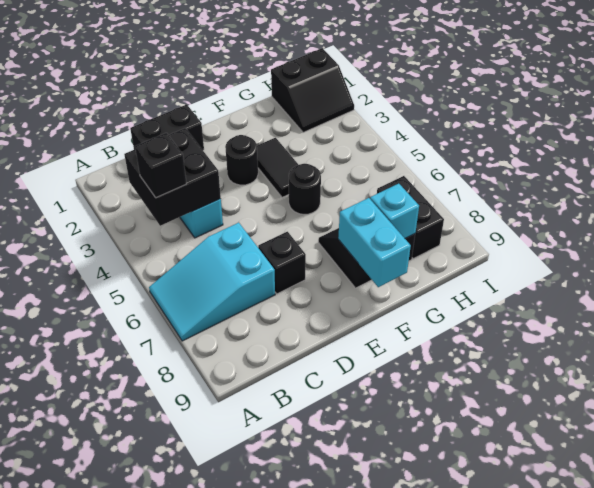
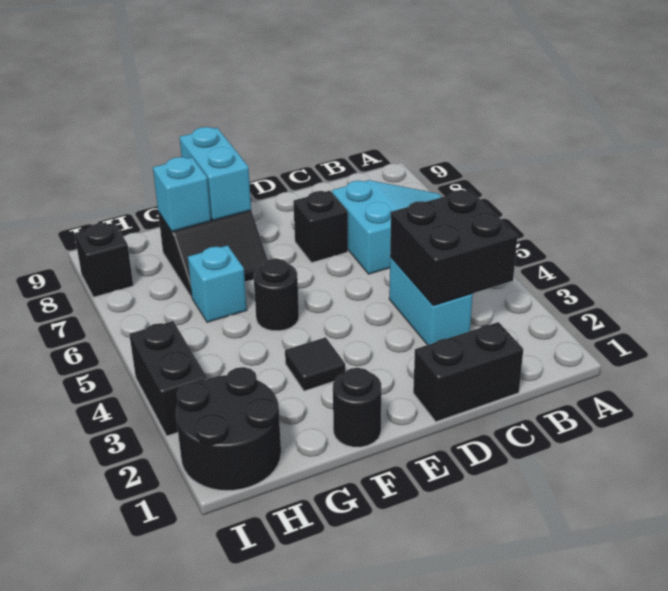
black 1x1 brick [135,133,186,198] -> black 1x1 brick moved to [75,223,133,297]
black 1x1 round brick [225,135,258,185] -> black 1x1 round brick moved to [333,368,381,447]
black 1x2 tile [257,138,298,197] -> black 1x1 tile [285,337,345,391]
none -> cyan 1x1 brick [188,245,247,322]
black 2x2 slope [271,48,354,132] -> black 2x2 round brick [176,367,281,491]
black 1x2 brick [377,176,444,259] -> black 1x2 brick moved to [129,321,207,436]

